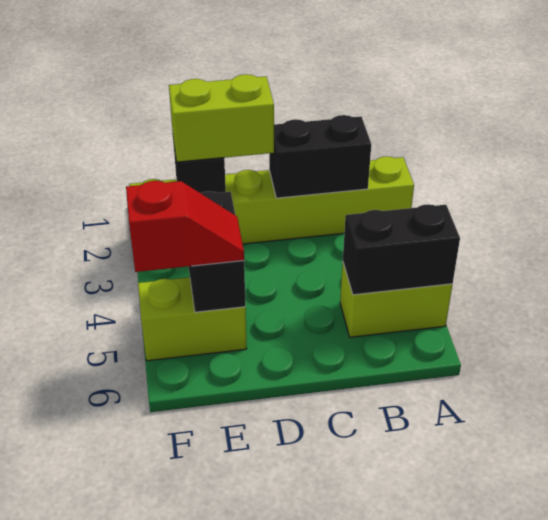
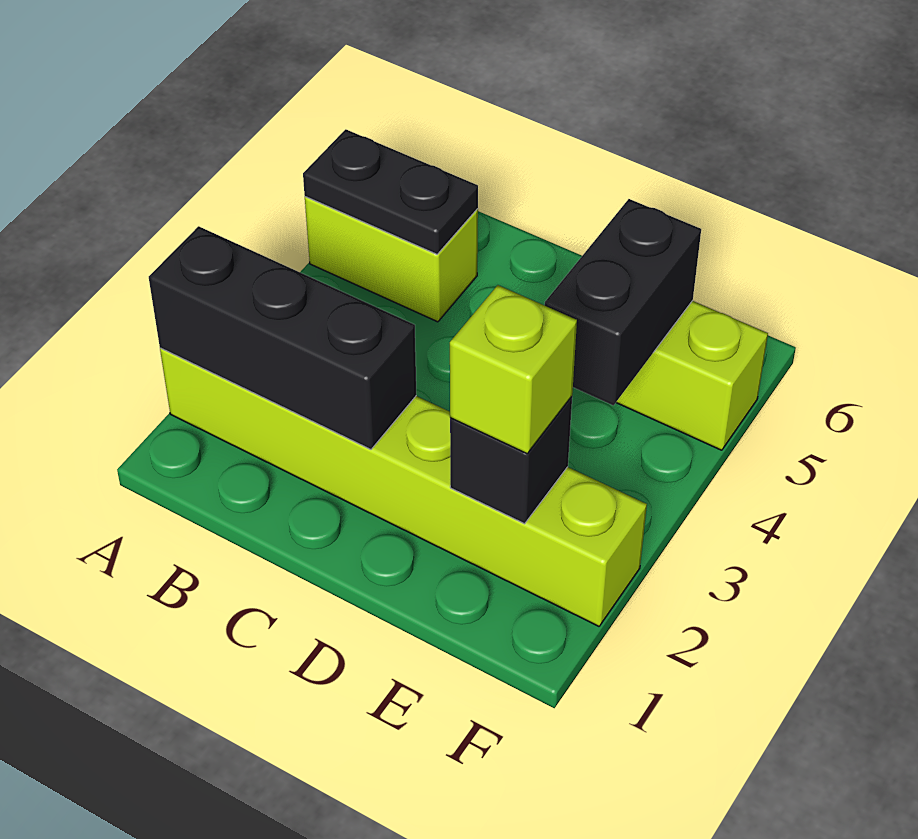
black 1x2 brick [343,204,460,295] -> black 1x2 plate [303,129,478,254]
black 1x2 brick [269,115,371,198] -> black 1x3 brick [149,226,416,449]
lime 1x2 brick [169,74,274,162] -> lime 1x1 brick [450,285,577,454]
red 1x2 slope [126,181,244,272] -> none

